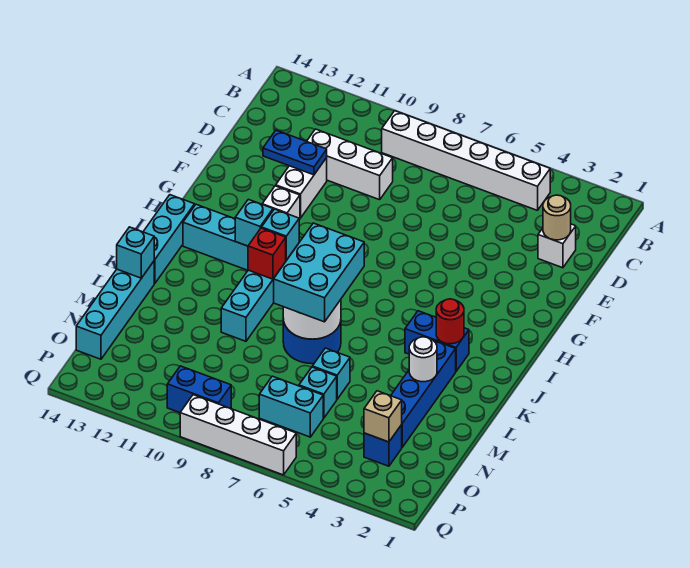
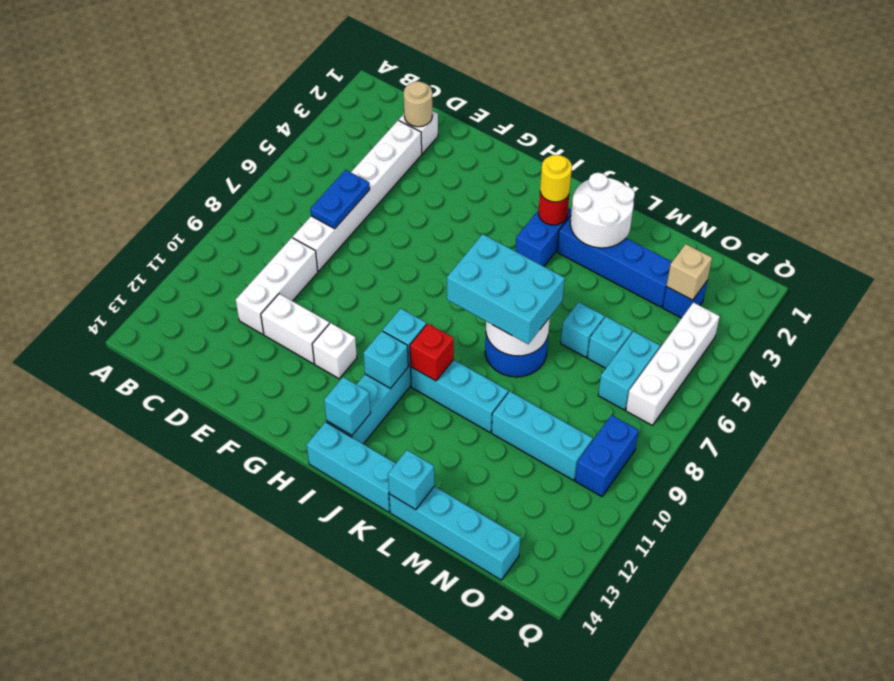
white 1x6 brick [382,111,550,210] -> white 1x6 brick moved to [293,120,422,271]
blue 1x2 plate [263,130,327,175] -> blue 1x2 plate moved to [310,170,370,229]
none -> cyan 1x1 brick [324,377,371,435]
none -> yellow 1x1 round brick [540,155,572,202]
white 1x1 round brick [409,337,437,382] -> white 2x2 round brick [570,173,635,248]
none -> cyan 1x3 brick [492,391,593,480]
white 1x4 brick [180,395,296,475] -> white 1x4 brick moved to [626,302,720,426]

